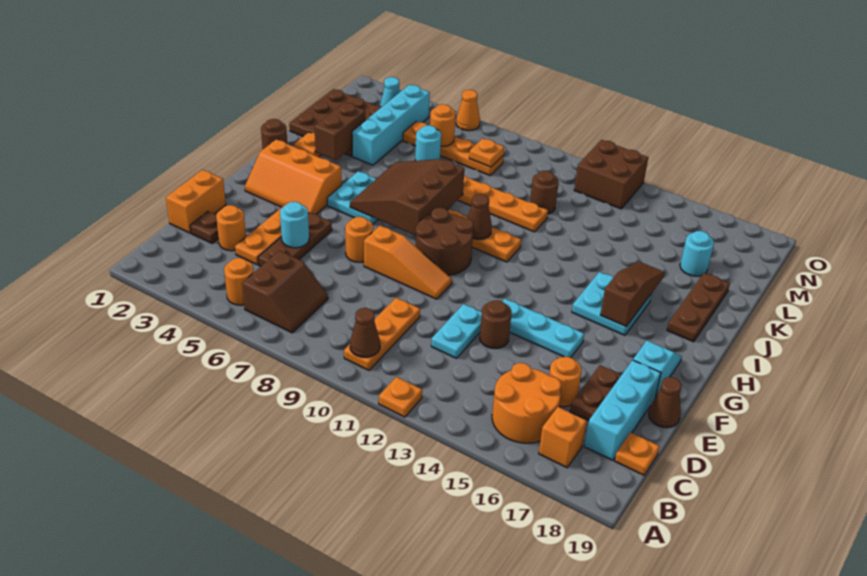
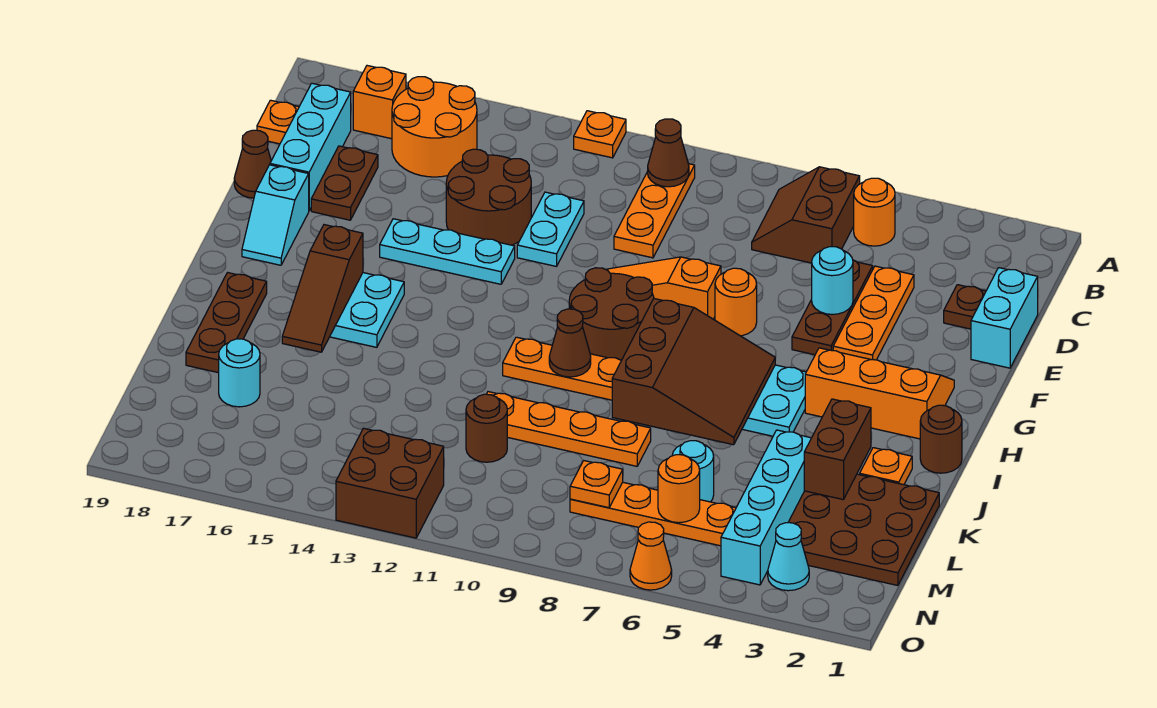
orange 1x2 brick [166,170,226,233] -> cyan 1x2 brick [971,268,1038,368]
orange 1x1 round brick [216,205,246,251] -> none
orange 1x1 round brick [549,357,582,407] -> none
brown 1x1 round brick [480,300,512,349] -> brown 2x2 round brick [446,149,531,245]

